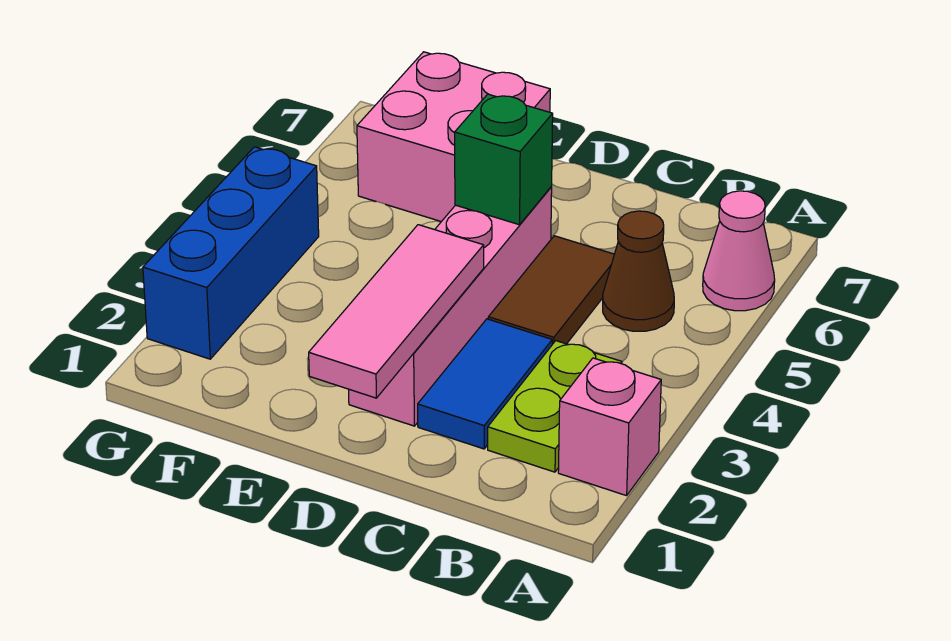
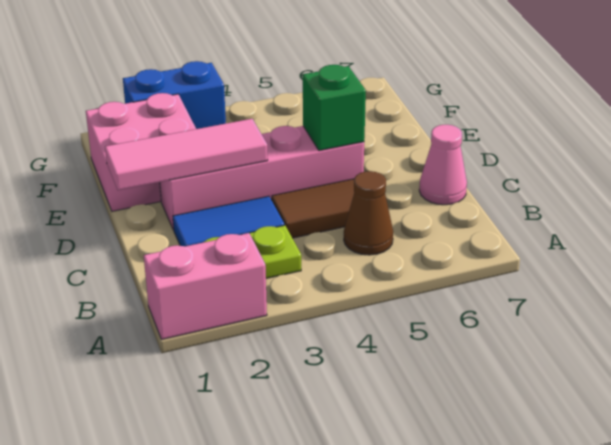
pink 1x1 brick [558,358,661,496] -> pink 1x2 brick [144,233,267,339]
pink 1x1 cone [703,191,775,311] -> pink 1x1 cone moved to [419,125,467,205]
pink 2x2 brick [357,52,550,222] -> pink 2x2 brick moved to [86,93,196,211]
blue 1x3 brick [143,147,319,359] -> blue 1x2 brick [123,61,226,129]

